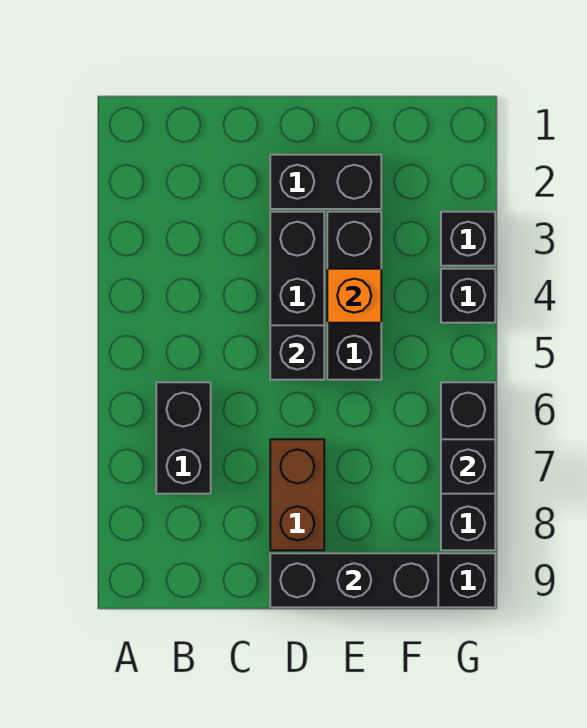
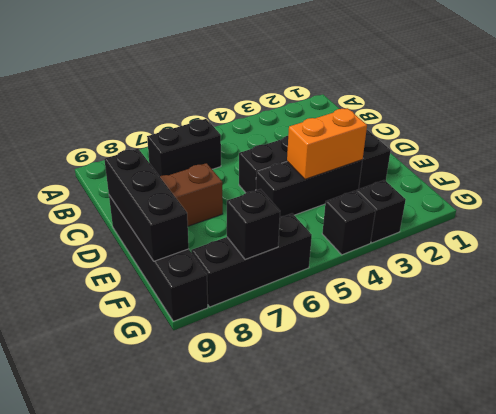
black 1x1 brick [270,325,324,380] -> none
orange 1x1 brick [327,269,381,323] -> orange 1x2 brick [287,108,367,179]

